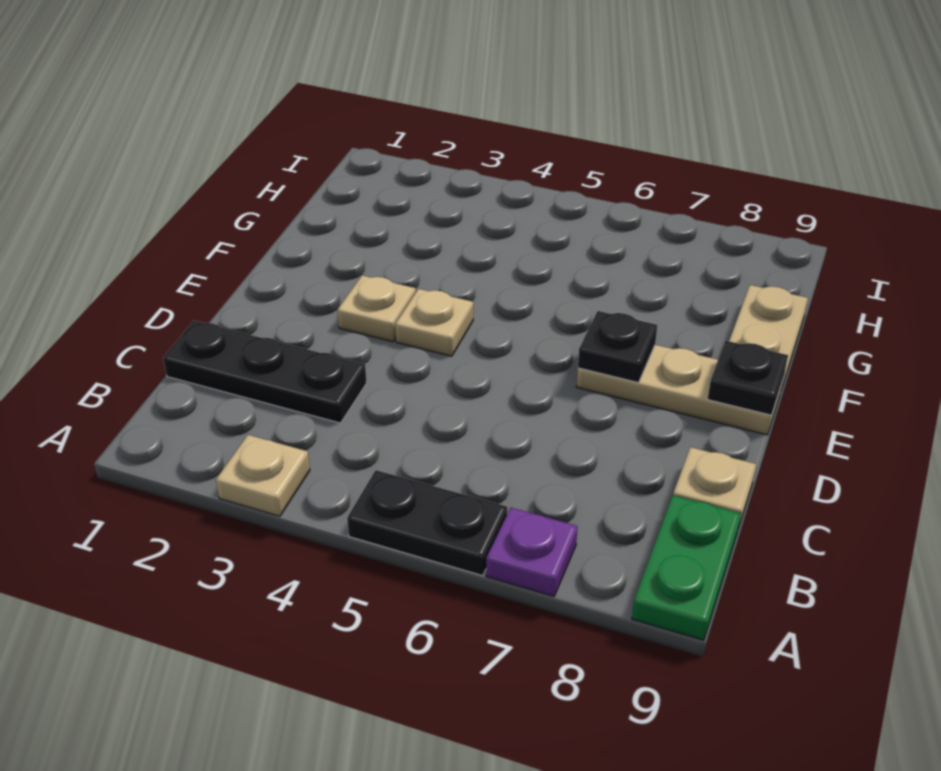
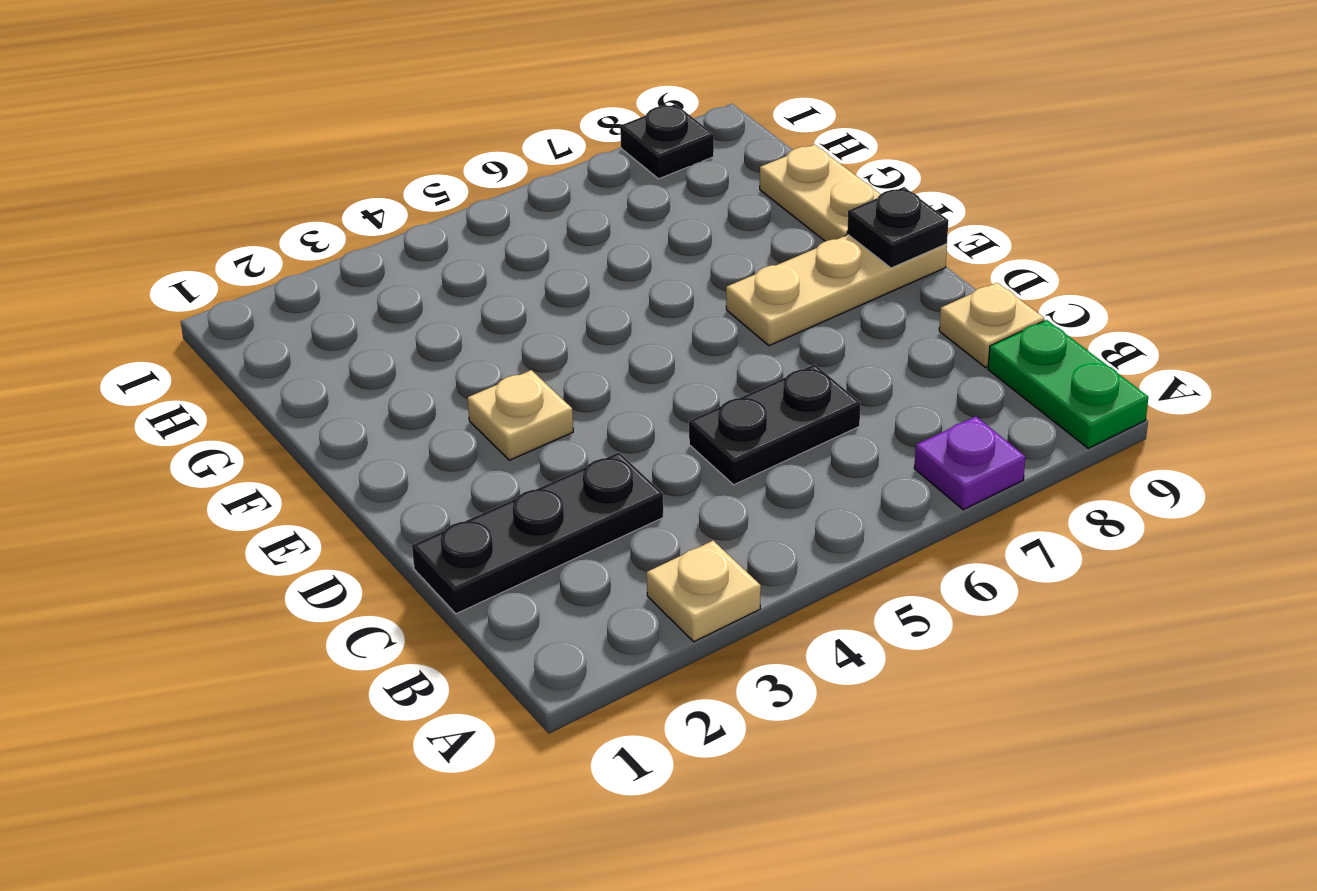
black 1x2 plate [347,470,507,576] -> black 1x2 plate moved to [689,364,860,485]
tan 1x1 plate [395,289,473,356] -> none
black 1x1 plate [578,311,657,383] -> black 1x1 plate moved to [620,104,714,179]

